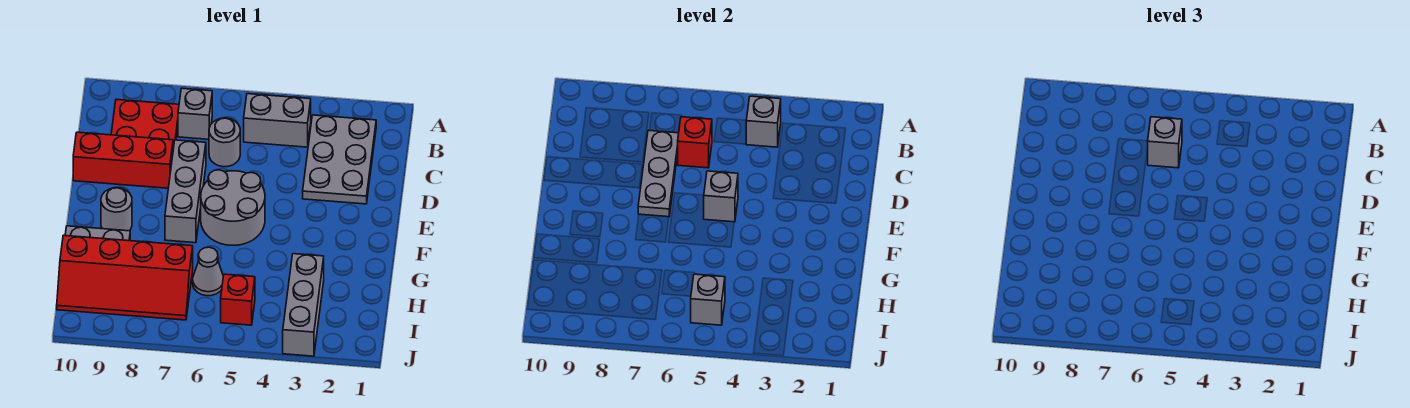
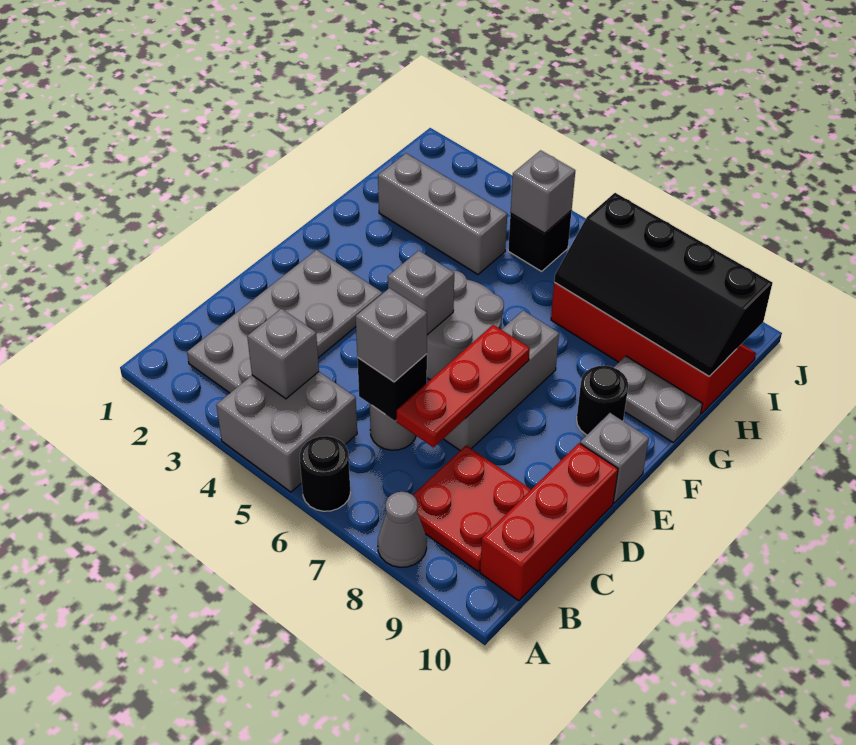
none -> black 1x1 round brick [300,436,351,511]
grey 2x3 plate [303,115,376,204] -> grey 2x4 plate [187,250,382,393]
grey 1x2 brick [244,94,311,147] -> grey 2x2 brick [216,372,357,492]
grey 1x1 brick [178,88,212,139] -> grey 1x1 brick moved to [580,413,649,503]
red 1x1 brick [678,117,712,168] -> black 1x1 brick [357,354,427,421]
grey 1x3 plate [638,130,679,217] -> red 1x3 plate [397,325,530,447]
red 1x3 brick [73,132,173,188] -> red 1x3 brick turned to [480,443,618,601]
grey 1x1 round brick [101,188,132,231] -> black 1x1 round brick [577,366,628,435]
grey 1x3 brick [283,254,324,356] -> grey 1x3 brick turned to [378,153,507,274]
grey 1x1 cone [193,247,223,296] -> grey 1x1 cone moved to [378,492,427,567]
none -> black 2x4 slope [554,193,772,376]
red 1x1 brick [221,274,255,325] -> black 1x1 brick [508,210,572,271]

